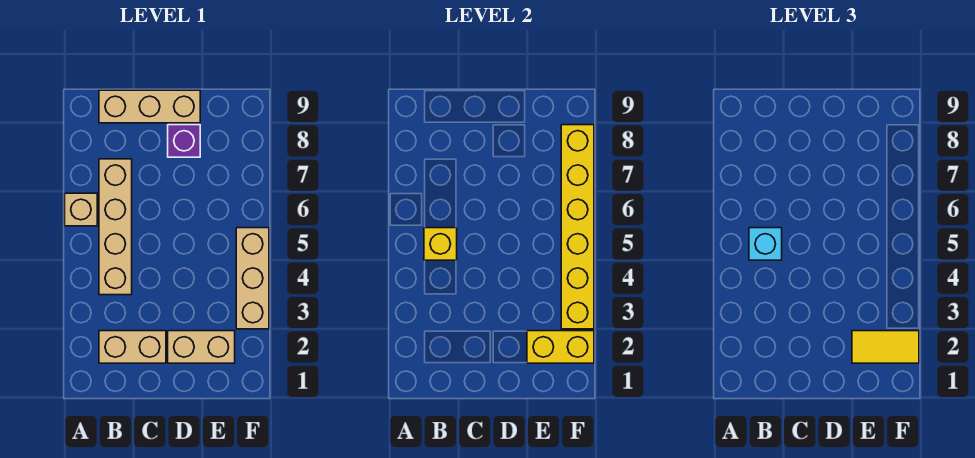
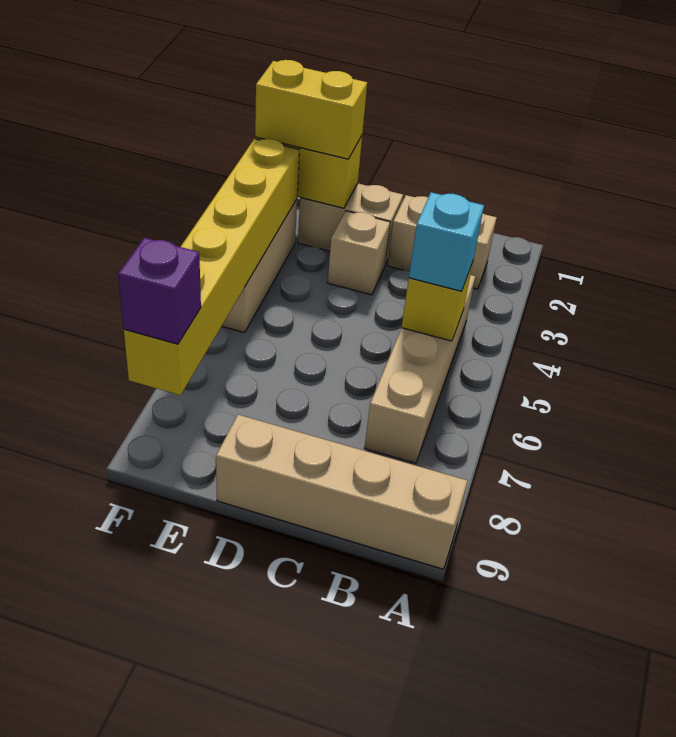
tan 1x1 brick [65,193,97,226] -> tan 1x1 brick moved to [328,211,390,295]
tan 1x3 brick [99,90,200,123] -> tan 1x4 brick [216,415,467,569]
purple 1x1 brick [168,125,200,157] -> purple 1x1 brick moved to [118,238,201,344]
yellow 1x2 tile [852,331,919,363] -> yellow 1x2 brick [255,60,367,159]

